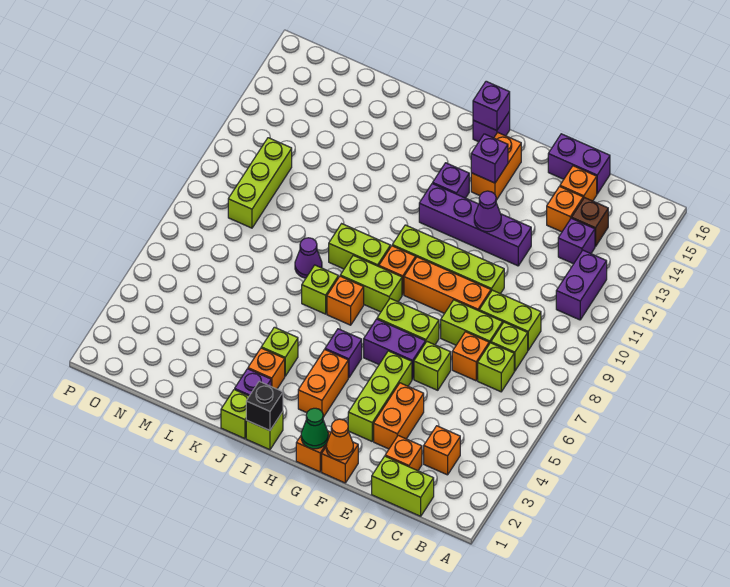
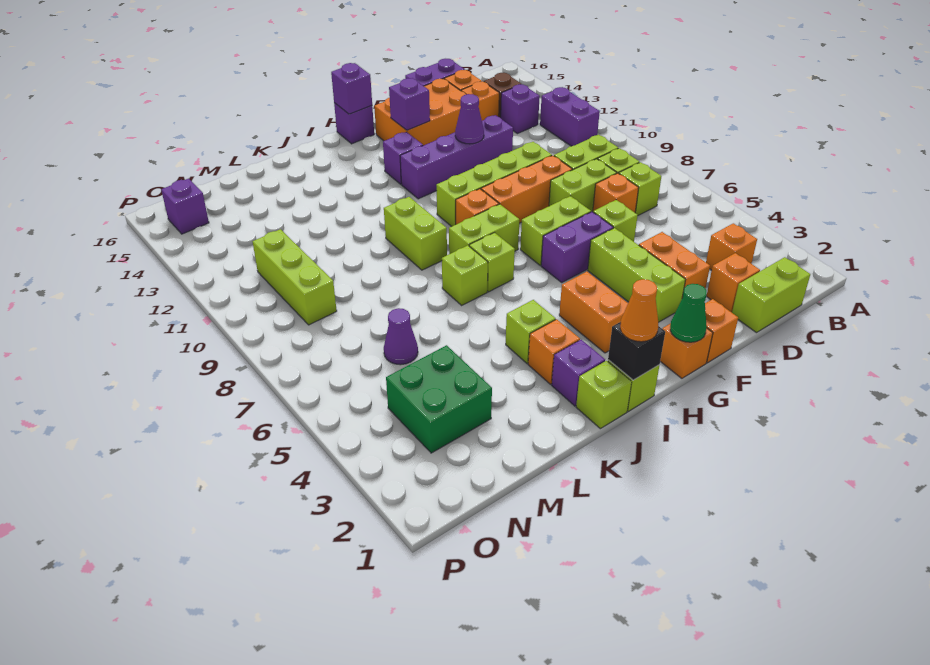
orange 1x1 cone [326,419,353,460] -> orange 1x1 cone moved to [620,279,658,342]
orange 1x2 brick [471,132,521,200] -> orange 2x3 brick [374,79,466,146]
purple 1x1 brick [325,329,362,378] -> purple 1x1 brick moved to [161,179,209,234]
orange 1x1 brick [327,276,364,325] -> lime 1x1 brick [469,233,515,292]
lime 1x2 brick [329,224,390,269] -> lime 1x2 brick turned to [384,197,447,270]
purple 1x1 cone [295,238,322,278] -> purple 1x1 cone moved to [384,308,418,365]
none -> green 2x2 brick [386,345,492,453]

